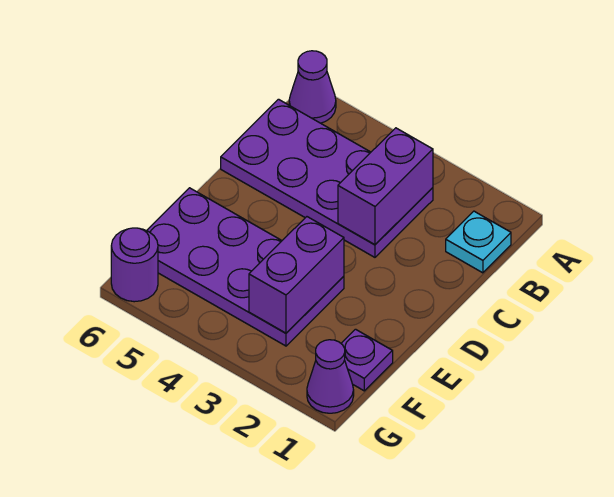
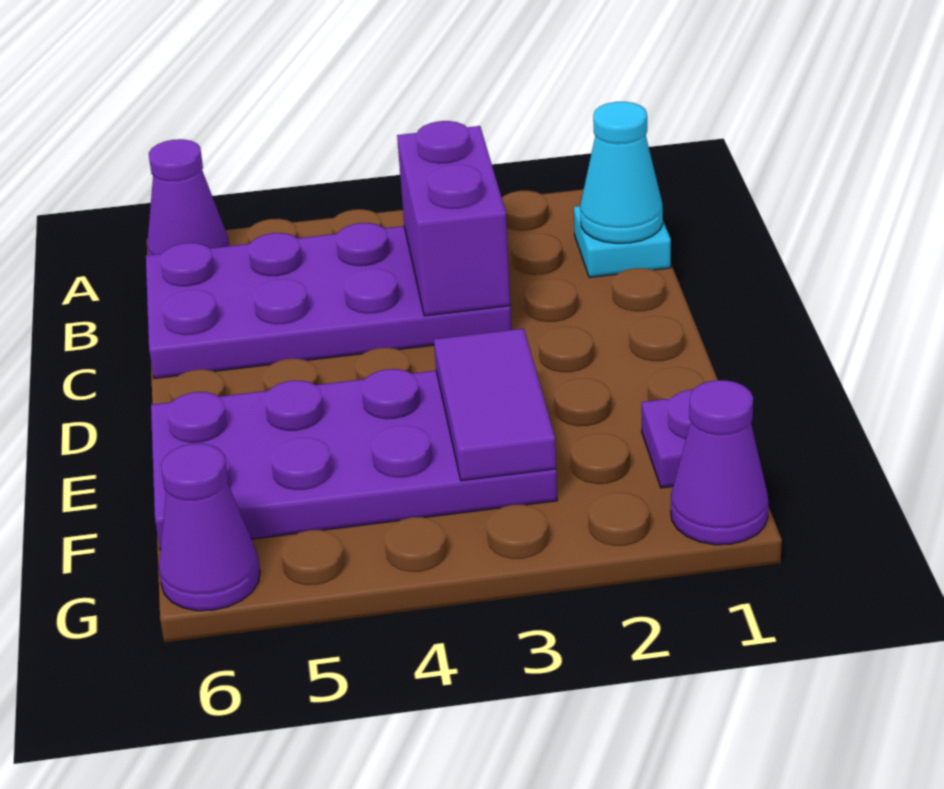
none -> cyan 1x1 cone [580,102,663,243]
purple 1x2 brick [249,217,344,333] -> purple 1x2 tile [434,328,556,481]
purple 1x1 round brick [111,228,158,302] -> purple 1x1 cone [159,444,260,611]

